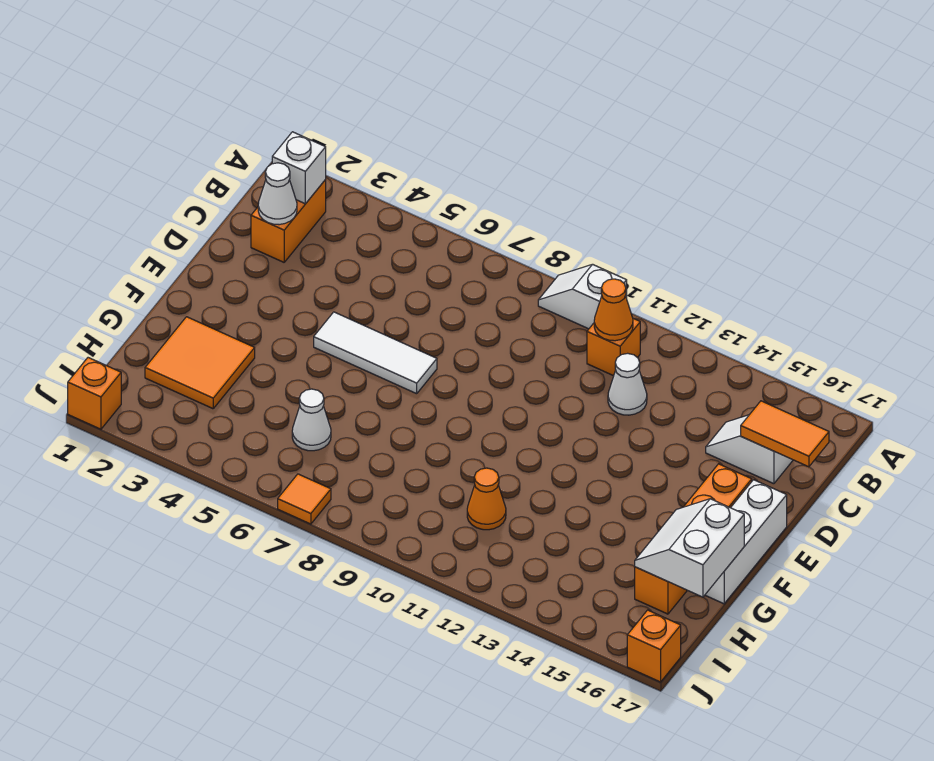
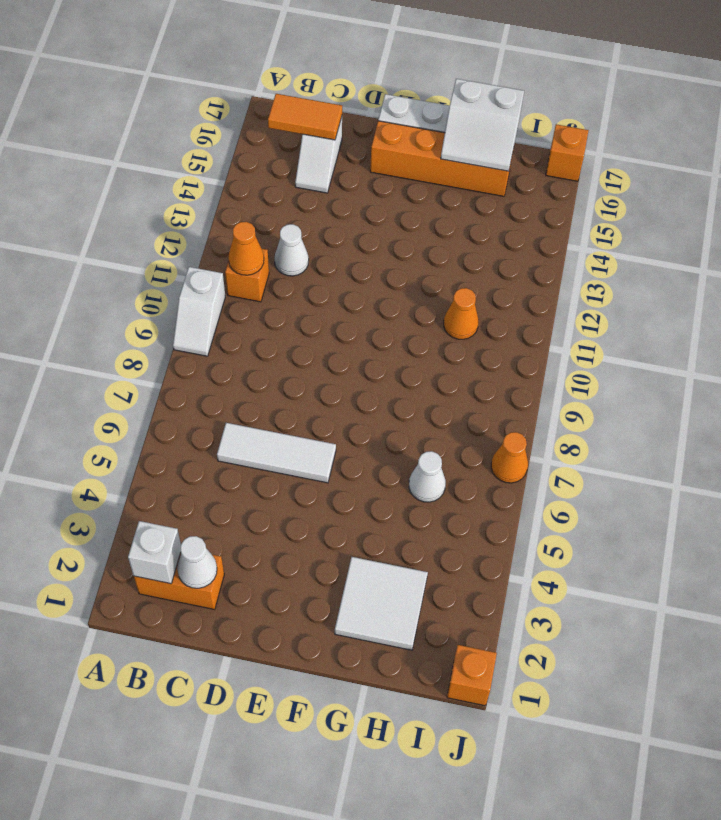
orange 1x2 tile [741,401,829,467] -> orange 1x2 tile turned to [268,94,342,140]
white 1x3 tile [314,312,437,394] -> white 1x3 tile turned to [217,423,336,483]
orange 2x2 tile [145,317,255,409] -> white 2x2 tile [335,557,428,650]
orange 1x1 tile [278,474,331,524] -> orange 1x1 cone [491,432,528,483]

